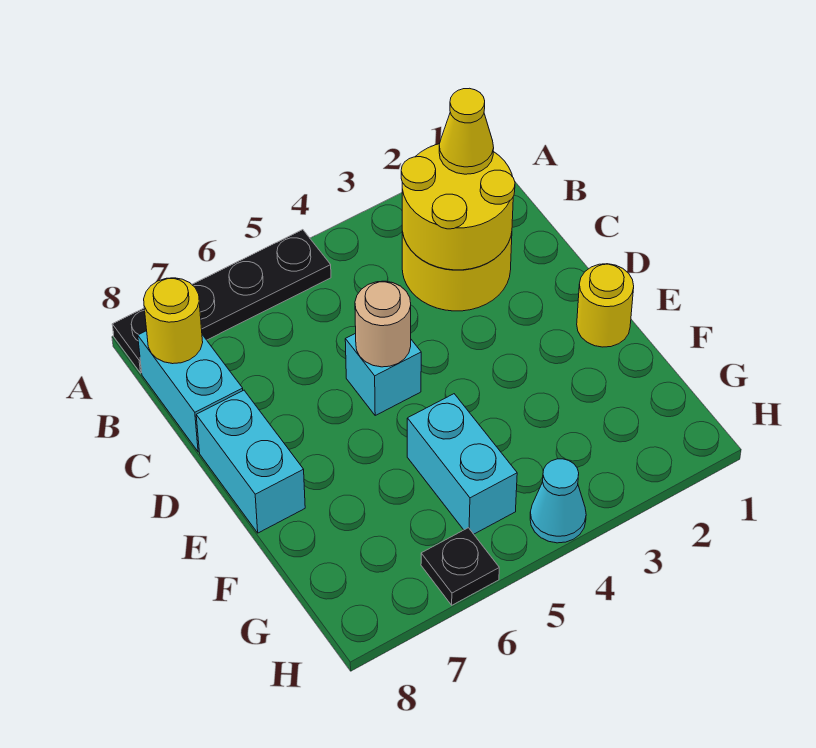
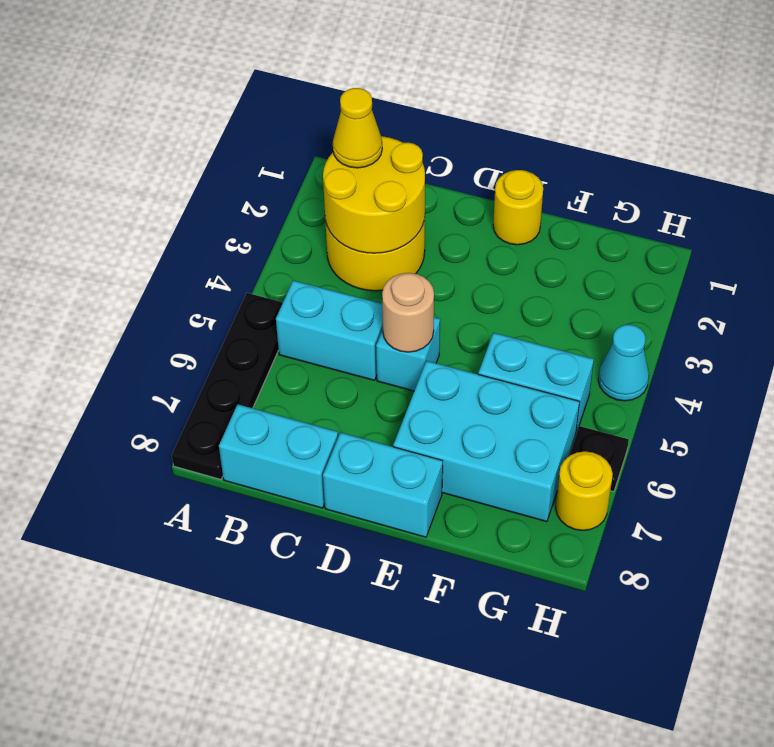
none -> cyan 1x2 brick [276,280,383,380]
yellow 1x1 round brick [144,278,203,364] -> yellow 1x1 round brick moved to [556,451,613,530]
none -> cyan 2x3 brick [393,361,579,522]

